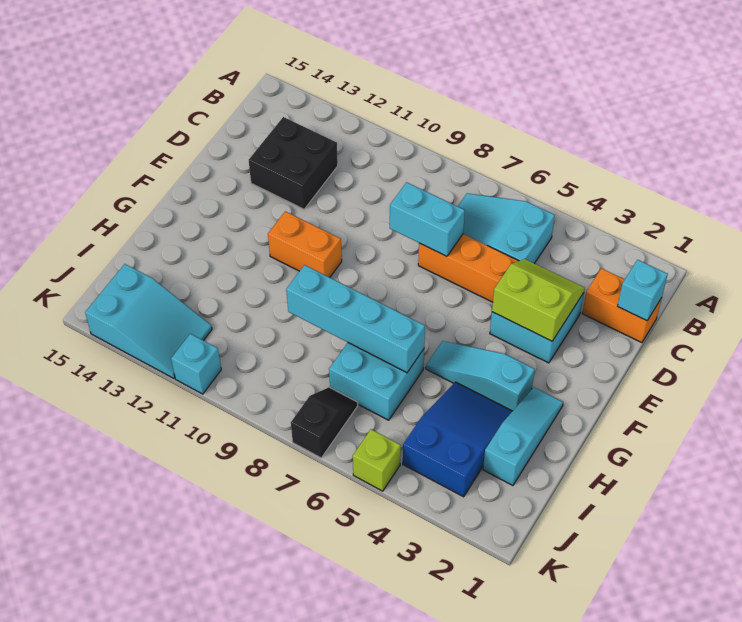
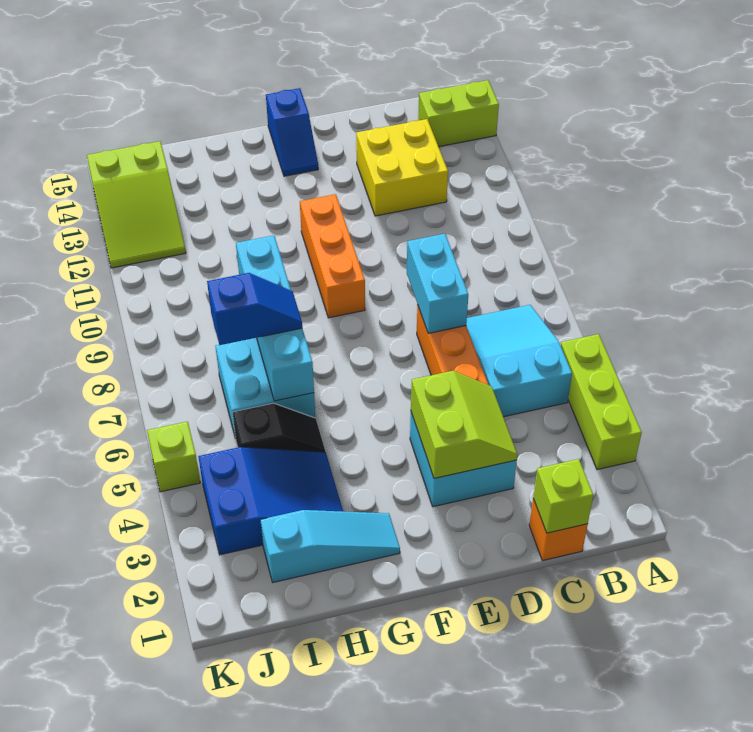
none -> lime 1x3 brick [561,334,642,470]
none -> lime 1x2 brick [418,80,499,147]
orange 1x2 brick [582,268,662,343] -> orange 1x1 brick [529,499,588,561]
cyan 1x1 brick [618,260,668,321] -> lime 1x1 brick [533,459,593,533]
black 2x2 brick [249,117,338,209] -> yellow 2x2 brick [356,119,448,216]
orange 1x2 brick [268,211,342,277] -> orange 1x3 brick [300,194,365,318]
none -> blue 1x2 slope [266,88,318,176]
cyan 1x3 slope [426,341,535,411] -> none
none -> blue 1x2 slope [207,273,302,345]
black 1x2 slope [291,387,358,458] -> black 1x2 slope moved to [233,403,325,452]
cyan 2x3 slope [85,264,212,378] -> lime 2x3 slope [87,141,186,268]
cyan 1x1 brick [171,334,221,394] -> none

